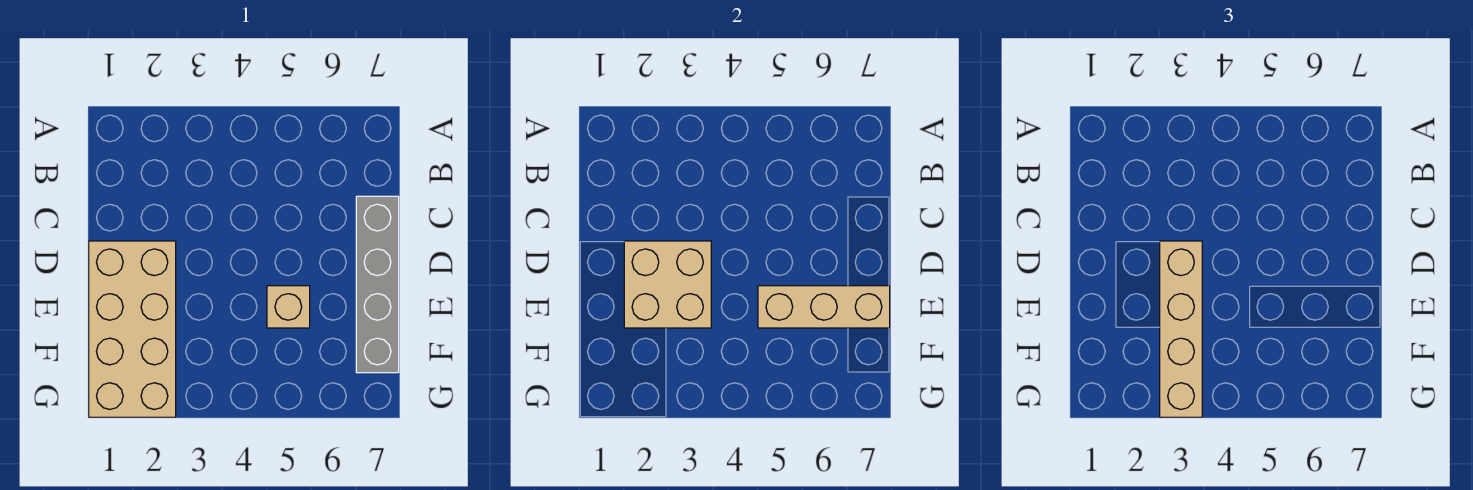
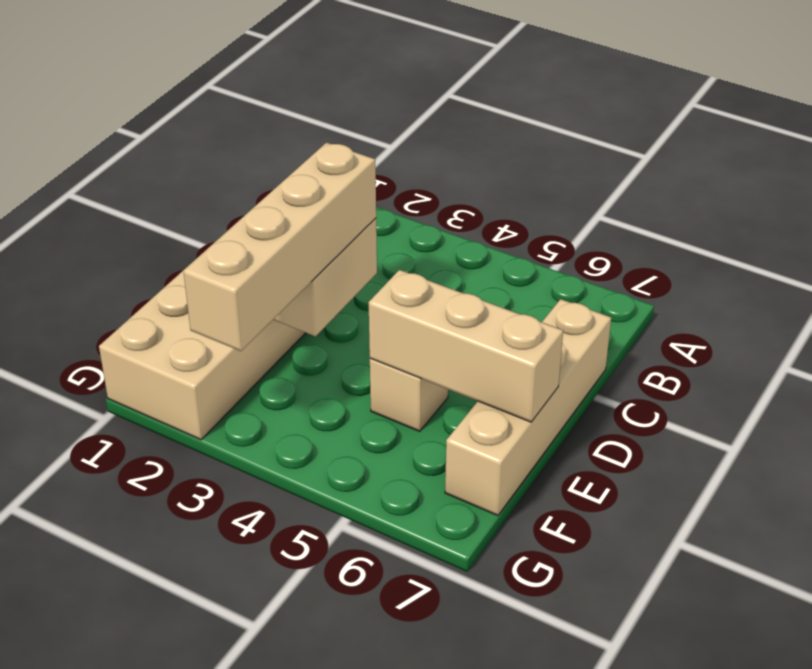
grey 1x4 brick [356,196,399,373] -> tan 1x4 brick [445,299,611,516]

